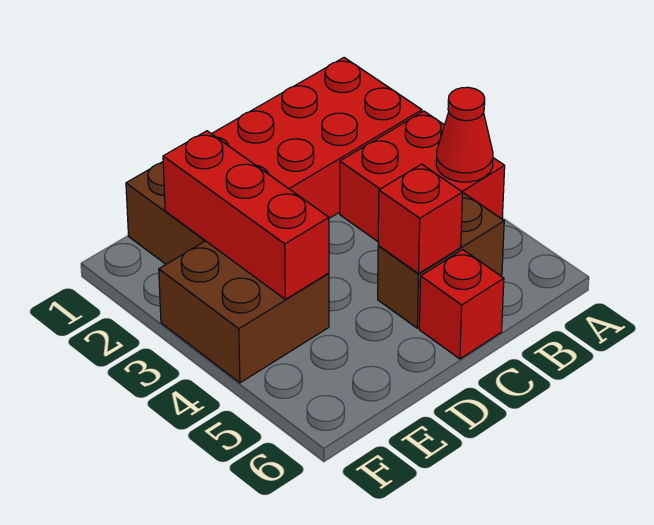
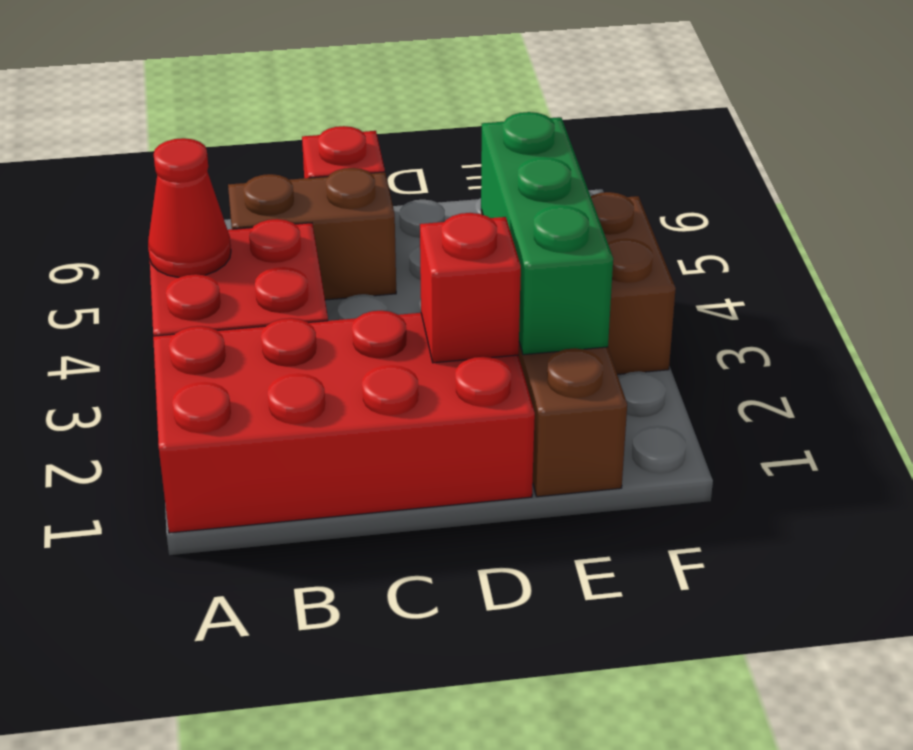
red 1x1 brick [378,164,463,274] -> red 1x1 brick moved to [420,213,521,363]
red 1x3 brick [163,131,329,299] -> green 1x3 brick [481,112,613,355]

